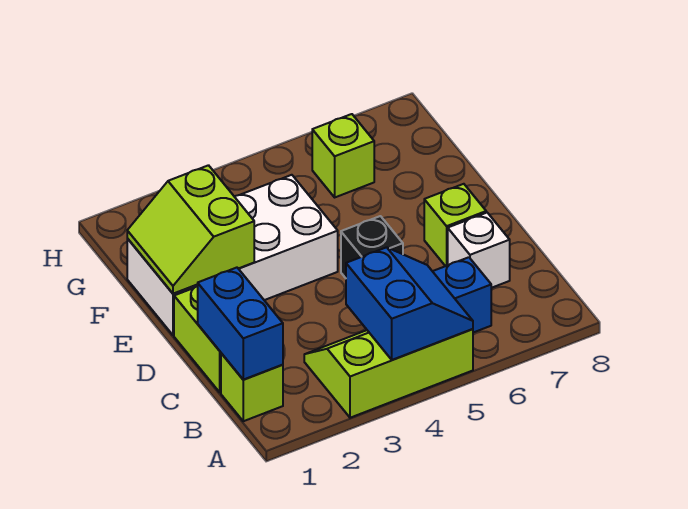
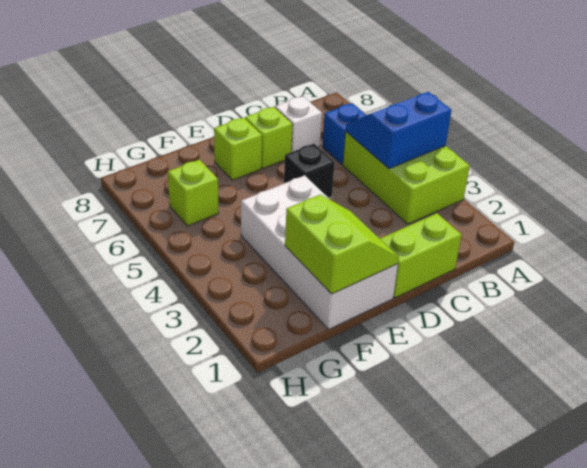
lime 2x3 slope [304,329,473,418] -> lime 2x3 brick [343,132,470,224]
lime 1x1 brick [221,353,283,421] -> lime 1x1 brick moved to [214,118,262,180]
blue 1x2 brick [198,268,283,380] -> none
lime 2x2 slope [127,165,254,294] -> lime 2x2 slope turned to [285,195,399,294]

